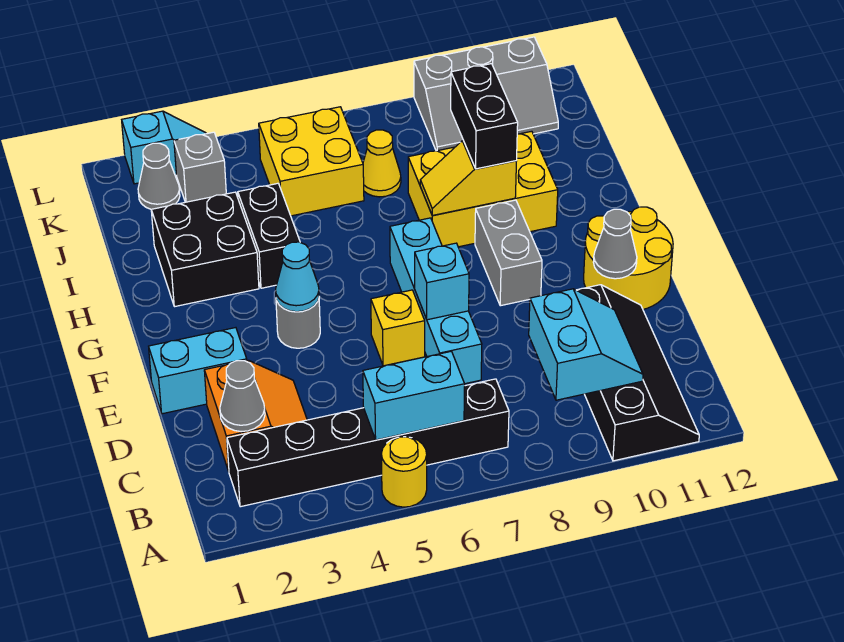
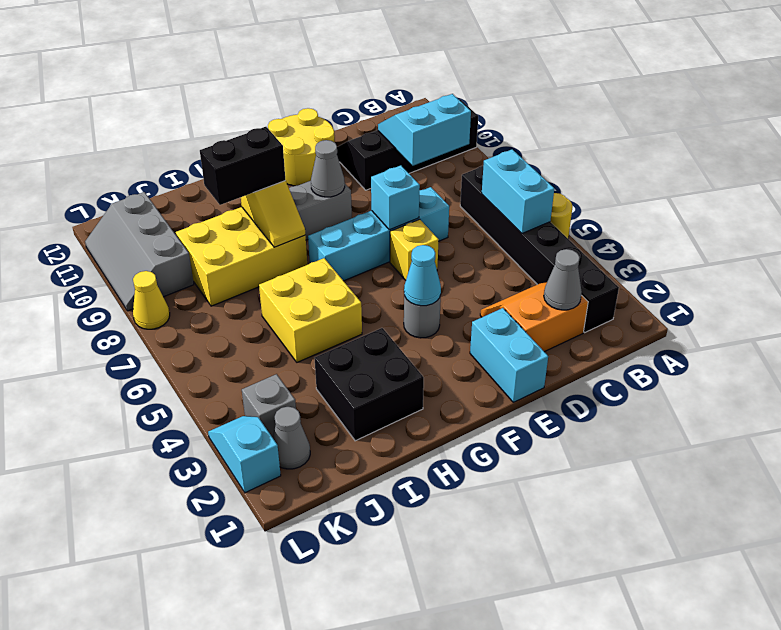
grey 1x1 cone [593,209,637,279] -> grey 1x1 cone moved to [311,140,345,197]
black 1x2 brick [238,183,300,288] -> none
yellow 2x3 brick [408,131,558,247] -> yellow 2x3 brick turned to [176,207,307,306]
yellow 2x2 brick [259,107,364,216] -> yellow 2x2 brick moved to [259,258,362,362]
yellow 1x1 cone [363,130,401,197] -> yellow 1x1 cone moved to [133,271,170,329]
grey 2x3 slope [414,37,558,151] -> grey 2x3 slope turned to [85,192,194,311]

